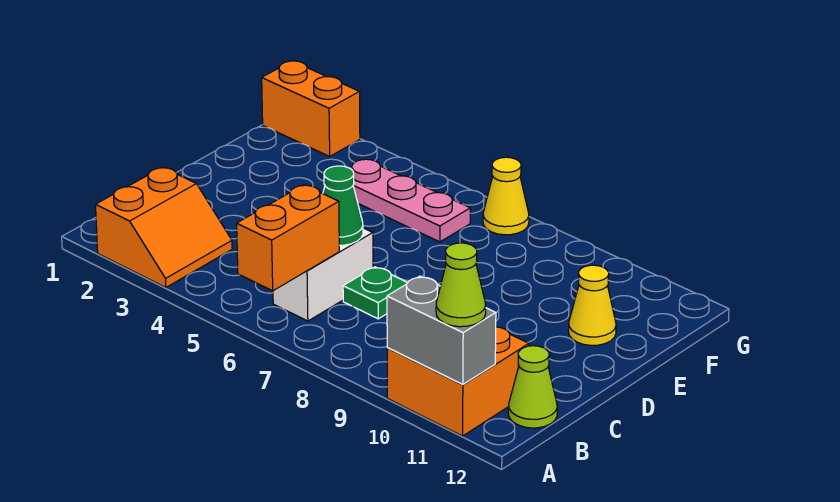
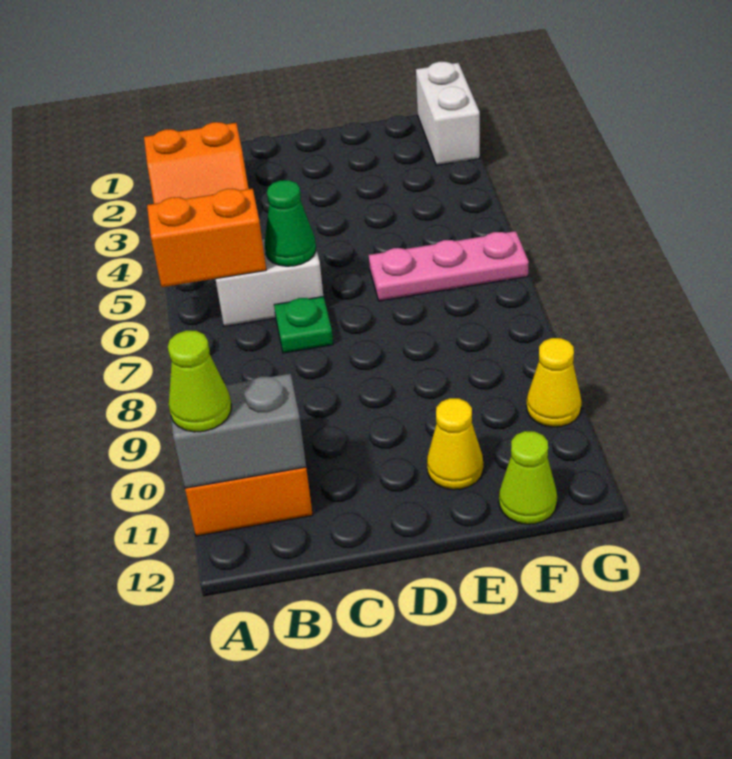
grey 1x2 brick [387,276,496,384] -> grey 1x2 brick turned to [168,374,306,488]
lime 1x1 cone [508,346,557,428] -> lime 1x1 cone moved to [499,431,557,524]
pink 1x3 plate [350,159,470,242] -> pink 1x3 plate turned to [369,231,529,301]
orange 1x2 brick [262,61,360,156] -> white 1x2 brick [416,62,480,165]
yellow 1x1 cone [483,157,529,235] -> yellow 1x1 cone moved to [526,338,582,427]

